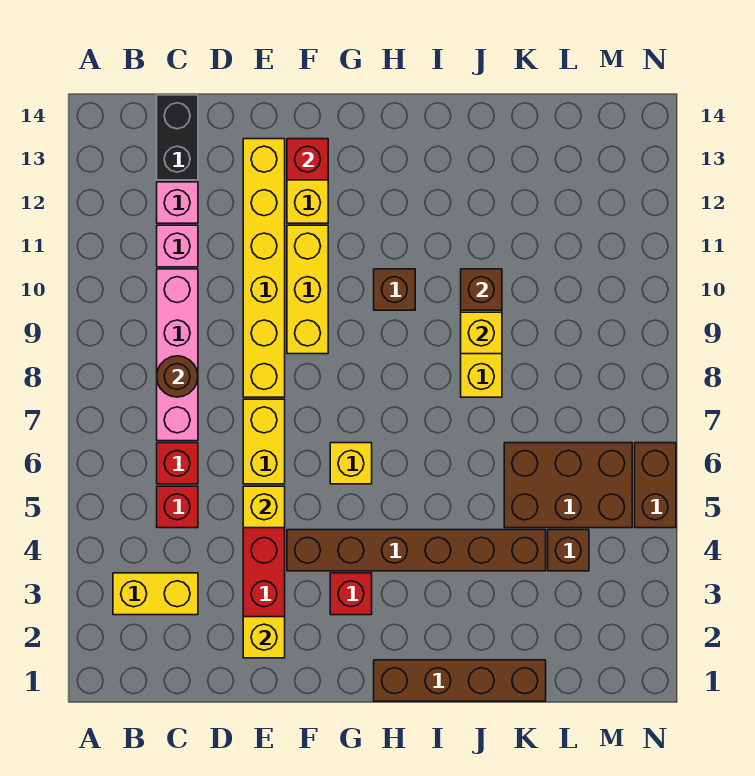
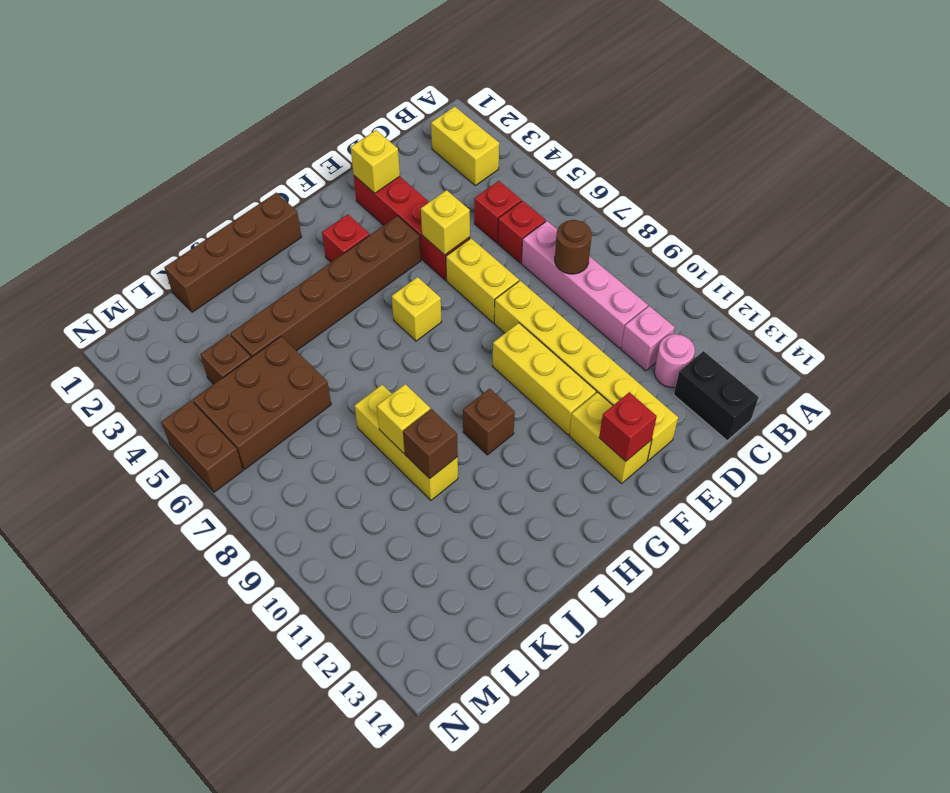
yellow 1x2 brick [113,573,198,615] -> yellow 1x2 brick turned to [431,106,499,186]
pink 1x1 brick [157,182,198,223] -> pink 1x1 round brick [654,334,695,388]

